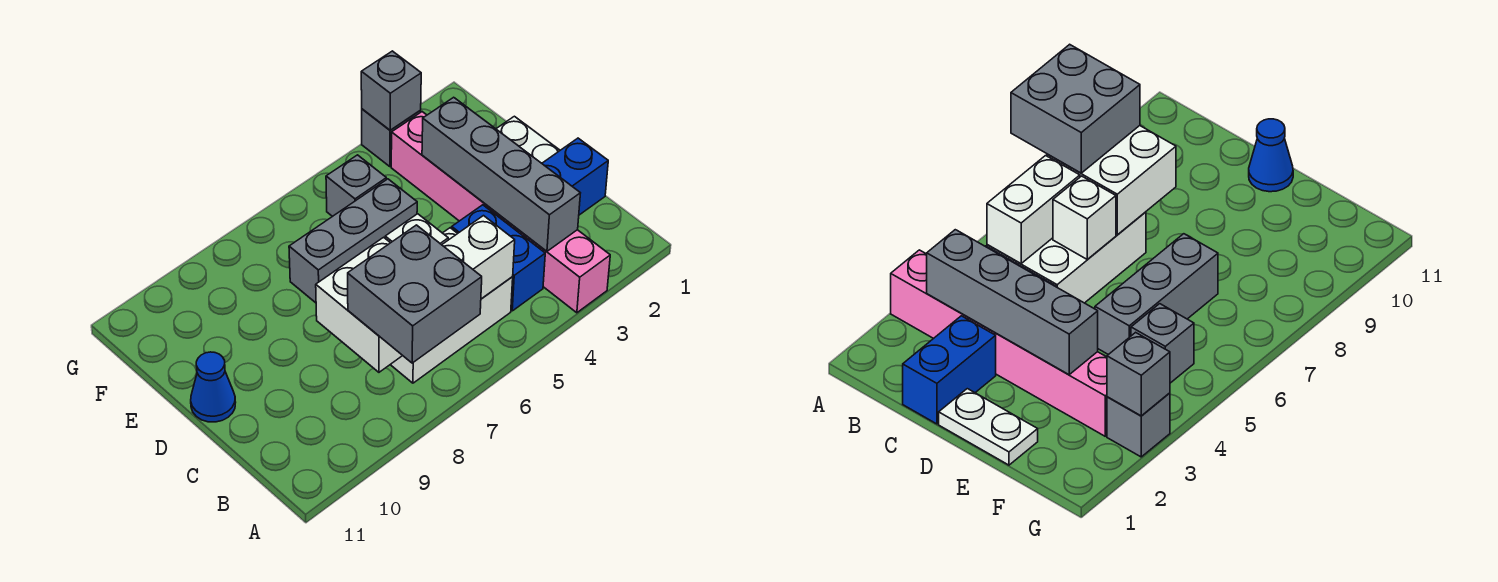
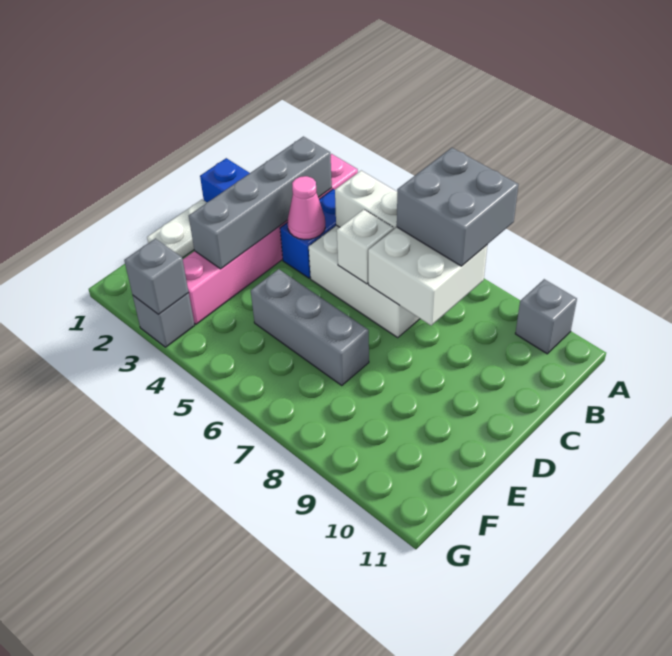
none -> pink 1x1 cone [287,176,325,240]
blue 1x1 cone [191,352,236,422] -> none
grey 1x1 brick [326,155,386,217] -> grey 1x1 brick moved to [515,279,577,354]

